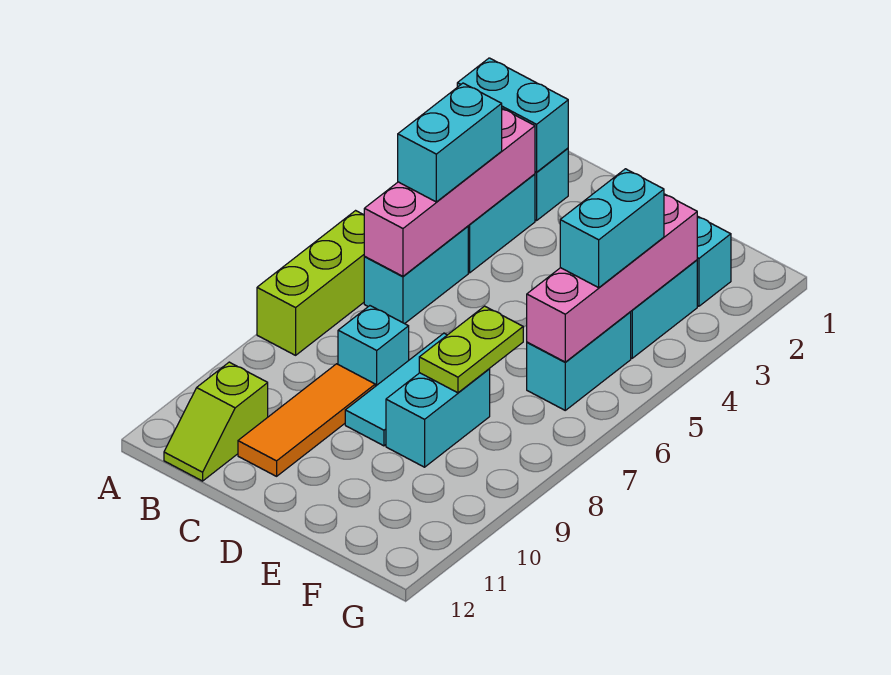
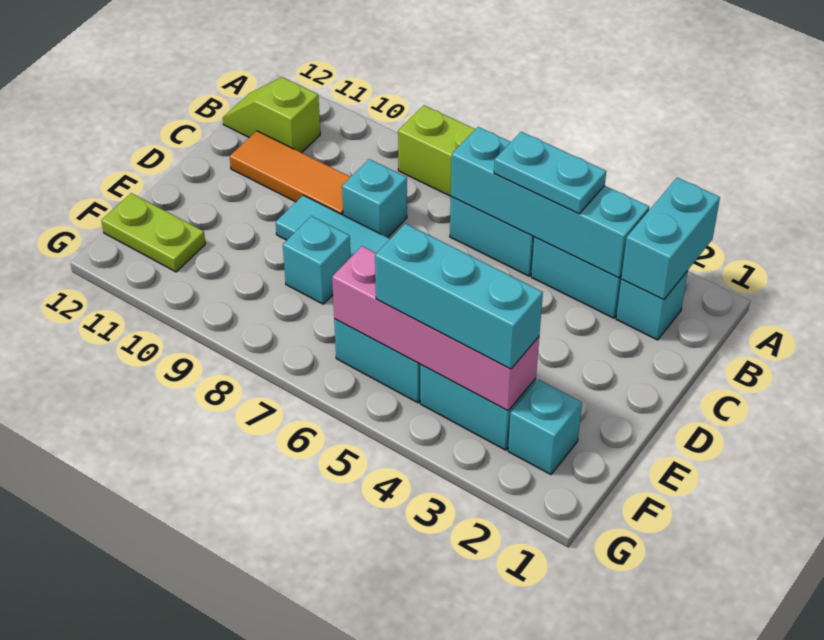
pink 1x4 brick [364,109,535,276] -> cyan 1x4 brick [451,127,649,278]
cyan 1x2 brick [398,83,502,202] -> cyan 1x2 plate [494,132,606,214]
lime 1x2 plate [419,306,523,393] -> lime 1x2 plate moved to [101,193,205,272]
cyan 1x2 brick [386,368,490,467] -> cyan 1x1 brick [283,216,351,304]
cyan 1x2 brick [560,169,664,288] -> cyan 1x3 brick [375,224,543,369]

